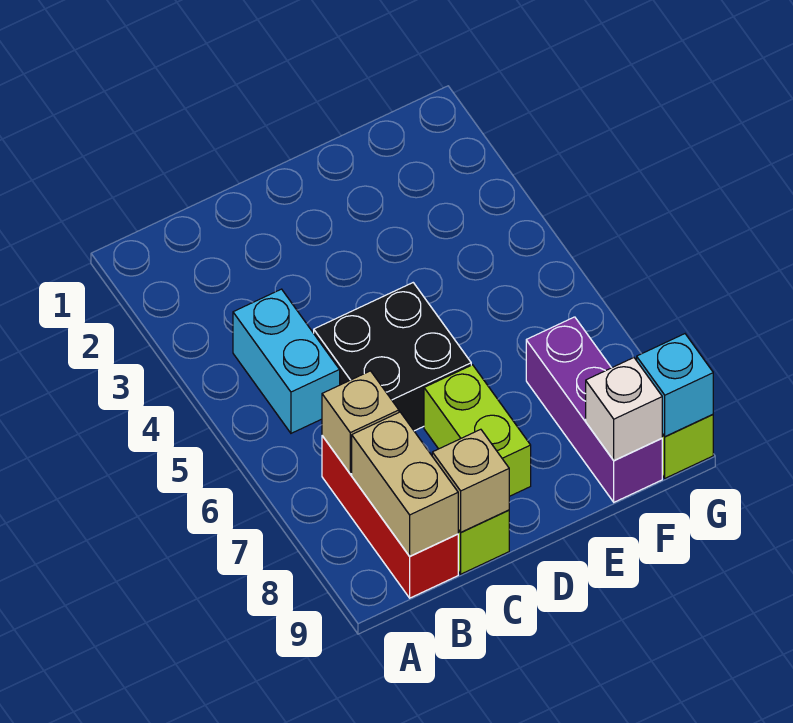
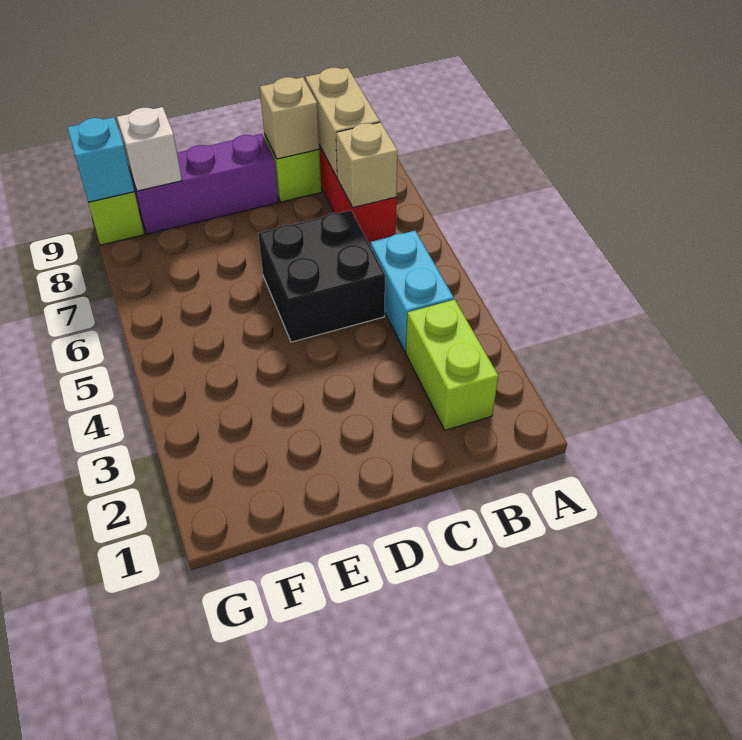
lime 1x2 brick [424,365,531,496] -> lime 1x2 brick moved to [406,300,498,430]
purple 1x3 brick [526,317,662,502] -> purple 1x3 brick turned to [130,134,278,234]

